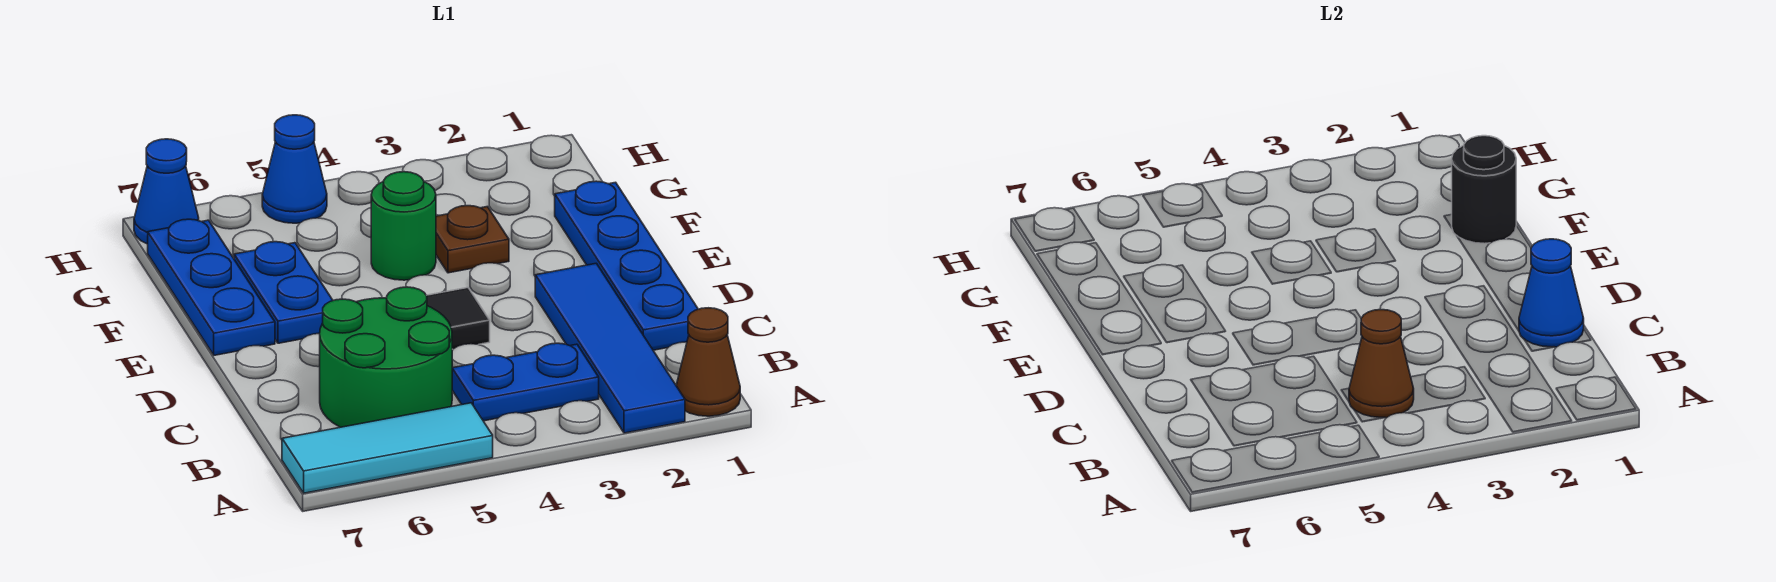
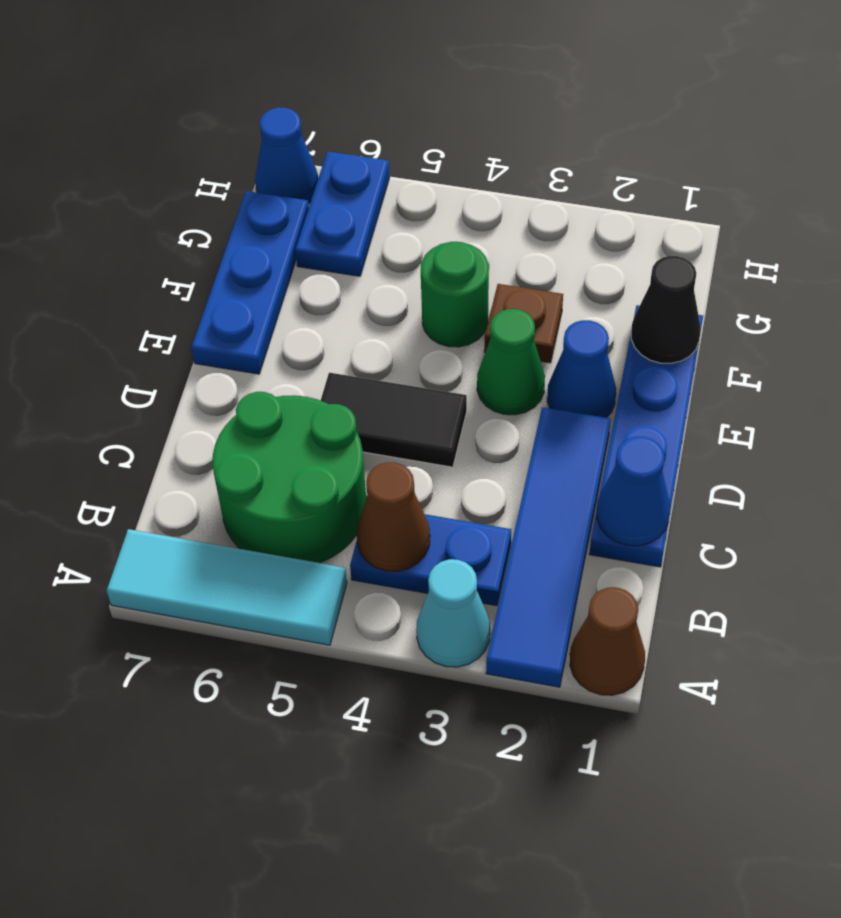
none -> cyan 1x1 cone [416,559,490,667]
none -> green 1x1 cone [477,309,545,415]
blue 1x2 plate [234,242,333,343] -> blue 1x2 plate moved to [295,151,390,276]
black 1x1 round brick [1452,136,1516,244] -> black 1x1 cone [631,256,700,363]
blue 1x1 cone [262,115,327,223] -> blue 1x1 cone moved to [547,320,616,418]

